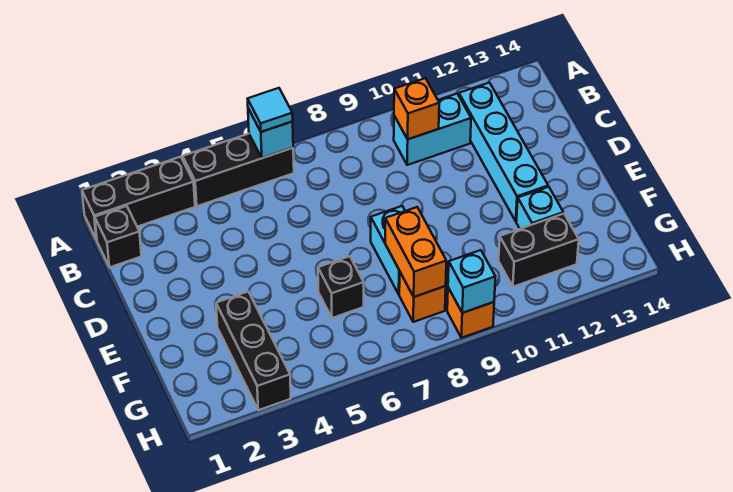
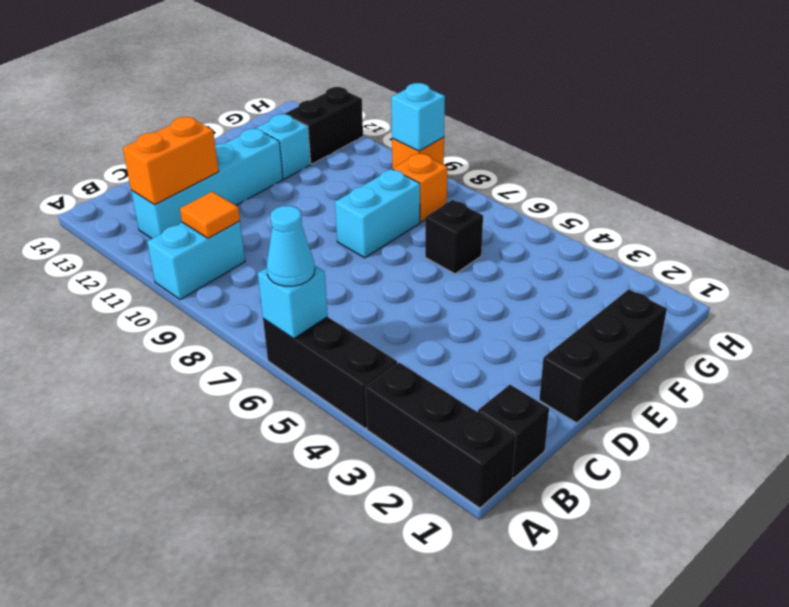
cyan 1x1 tile [248,88,293,132] -> cyan 1x1 cone [267,206,315,286]
cyan 1x2 brick [394,94,471,165] -> cyan 1x2 brick turned to [147,221,245,300]
orange 1x1 brick [394,78,439,139] -> orange 1x1 tile [180,192,240,238]
black 1x3 brick [216,292,291,410] -> black 1x3 brick moved to [539,289,667,423]
orange 1x2 brick [385,207,446,297] -> orange 1x2 brick moved to [123,117,219,205]
black 1x2 brick [499,214,579,287] -> black 1x2 brick turned to [285,87,363,164]

